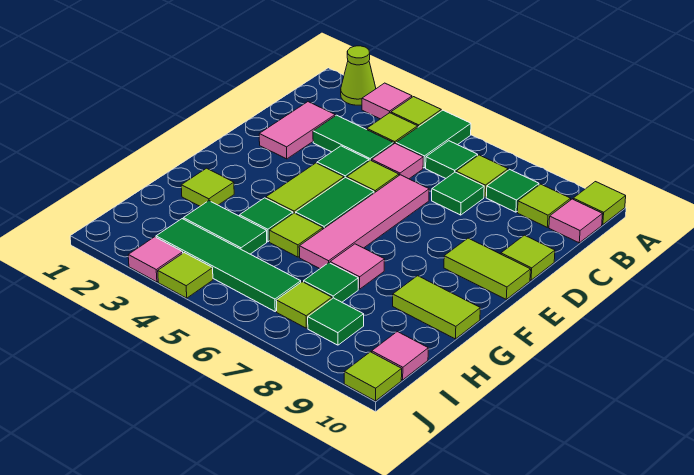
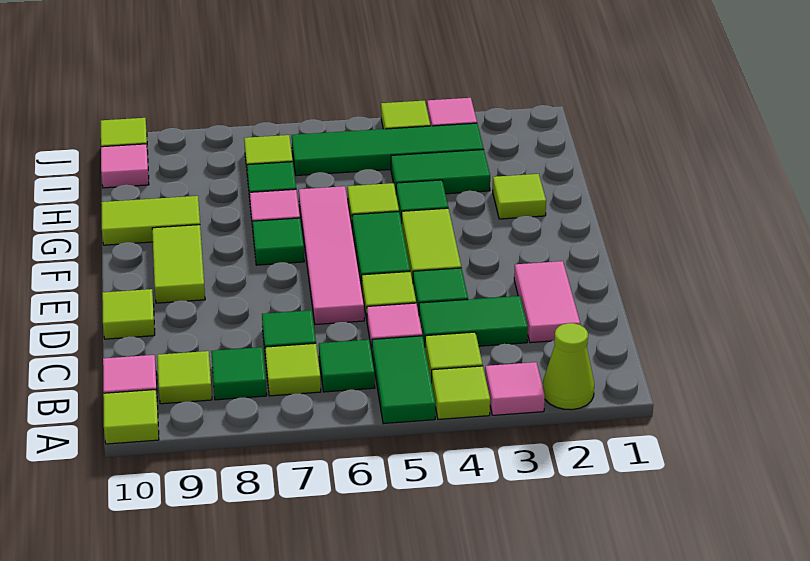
lime 1x2 tile [444,238,531,299] -> lime 1x2 tile turned to [152,225,205,303]
green 1x1 tile [308,298,364,345] -> green 1x1 tile moved to [253,218,304,265]

